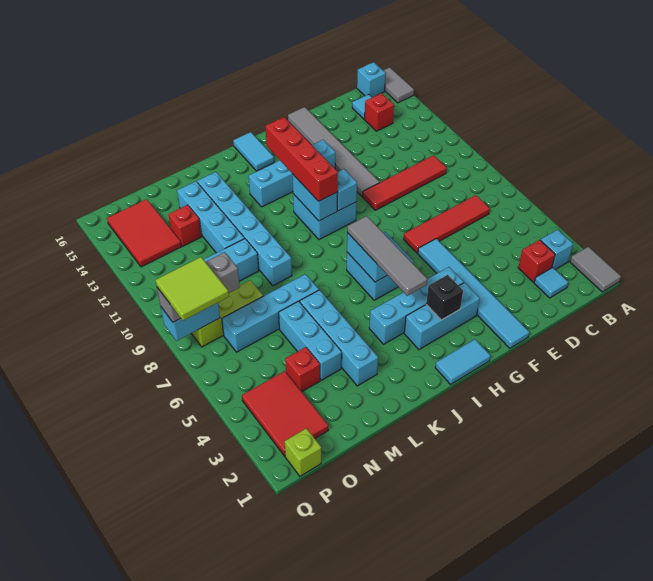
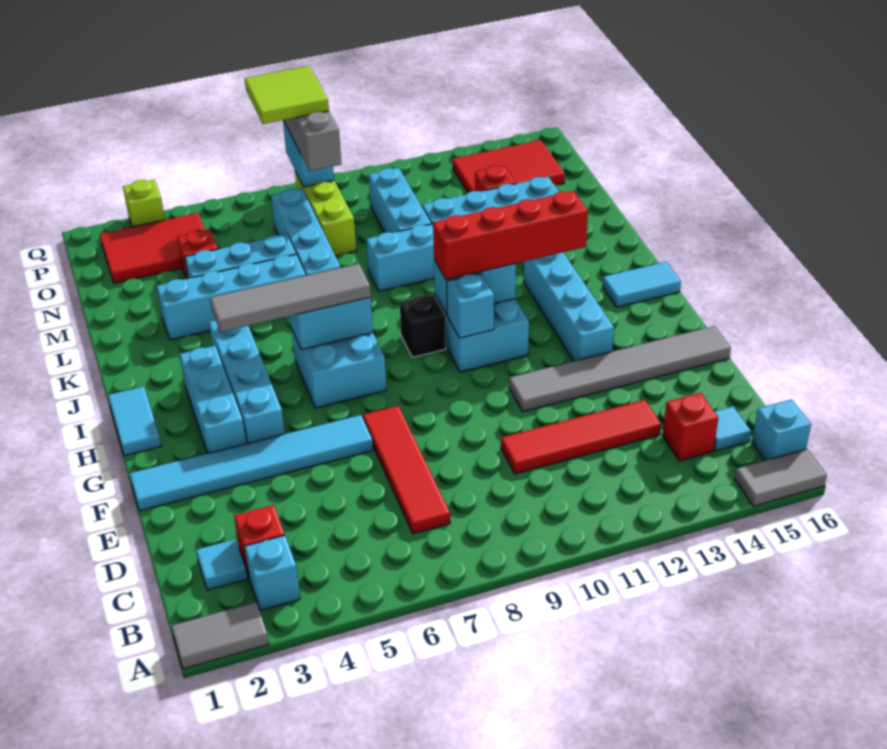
red 1x4 tile [363,155,447,210] -> red 1x4 tile turned to [501,400,661,474]
black 1x1 brick [426,275,463,320] -> black 1x1 brick moved to [400,295,446,357]
lime 1x1 brick [285,428,321,476] -> lime 1x1 brick moved to [123,180,165,227]

